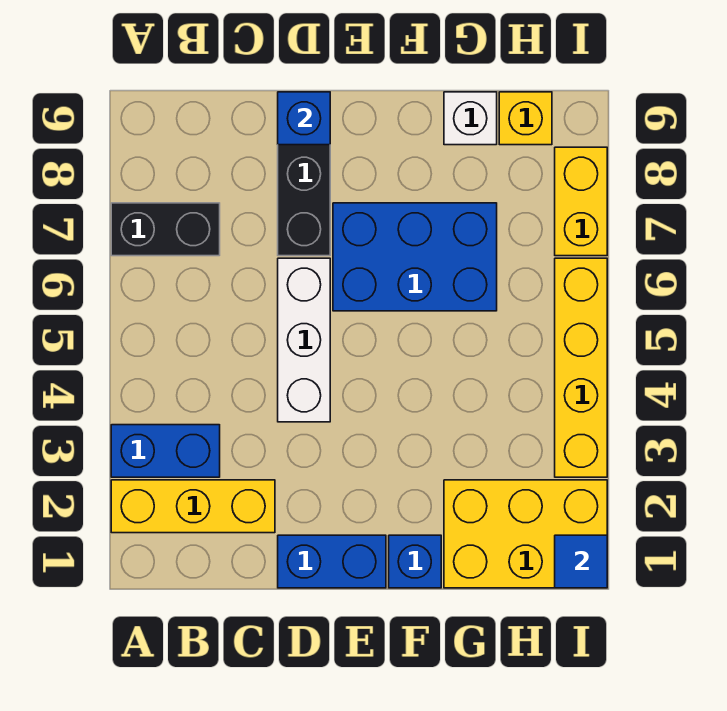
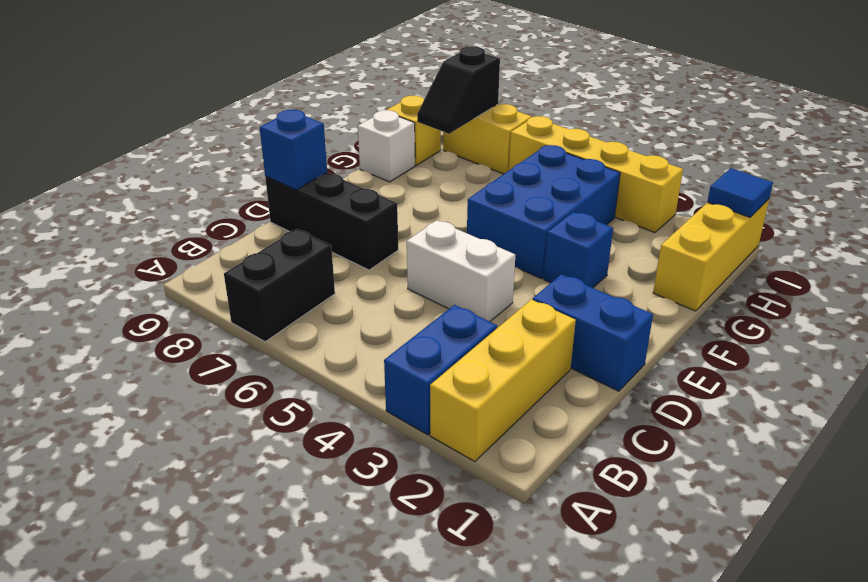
blue 1x2 brick [278,535,386,588] -> blue 1x2 brick turned to [533,274,653,391]
white 1x3 brick [278,258,330,422] -> white 1x2 brick [407,220,515,322]
blue 2x3 brick [333,203,497,311] -> blue 2x3 brick moved to [467,145,620,279]
blue 1x1 brick [389,535,441,588] -> blue 1x1 brick moved to [544,212,613,288]
yellow 2x3 brick [444,480,607,588] -> yellow 1x3 brick [653,199,769,311]
none -> black 1x2 slope [417,46,500,134]

